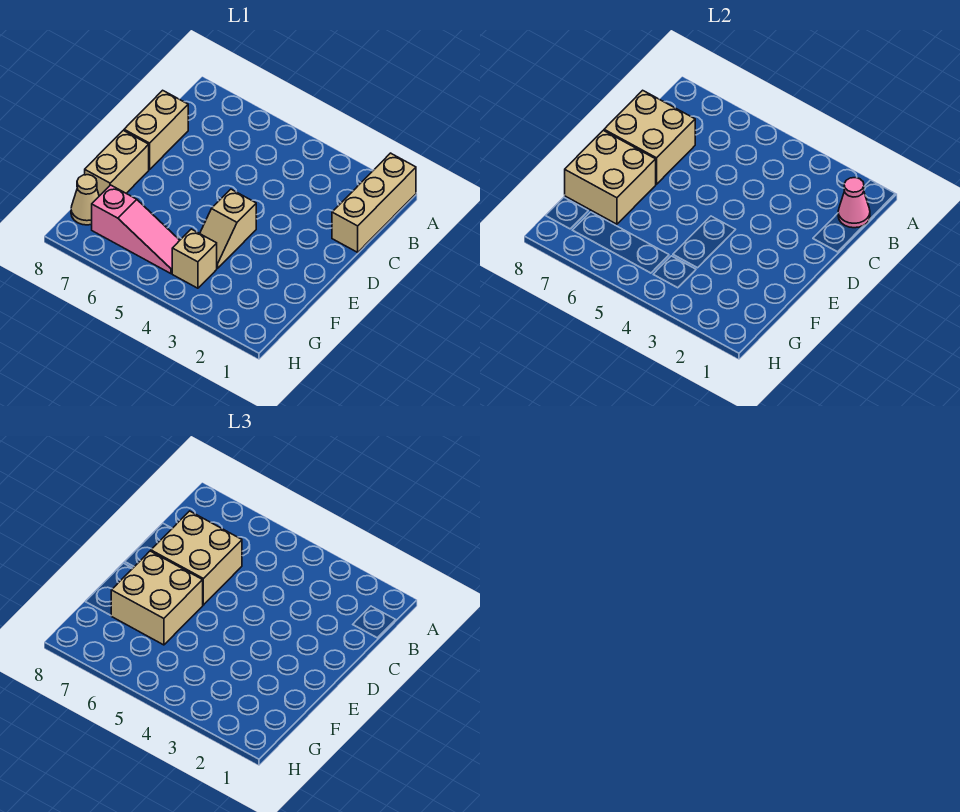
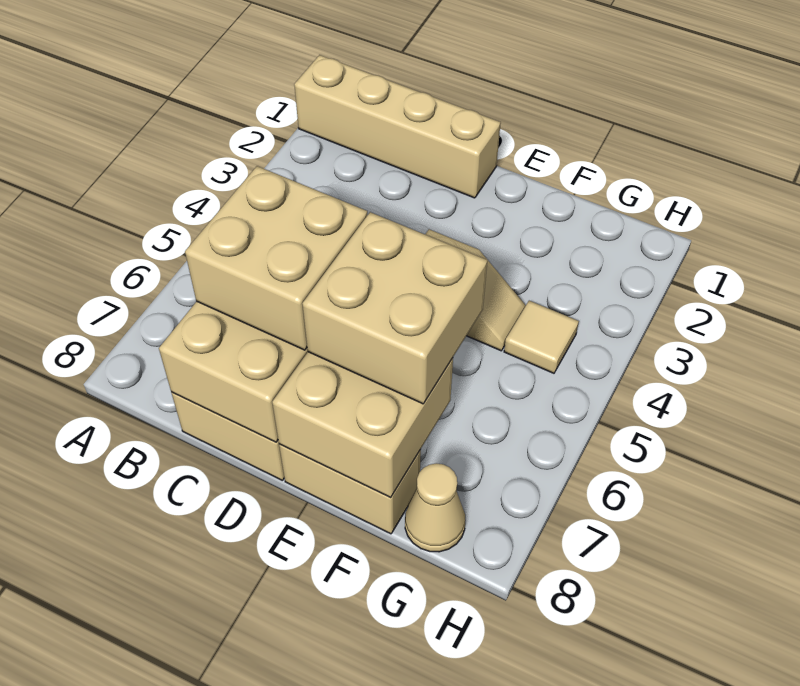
tan 1x3 brick [332,153,416,252] -> tan 1x4 brick [294,55,501,198]
pink 1x1 cone [838,178,870,228] -> none
tan 1x1 brick [172,229,217,288] -> tan 1x1 tile [504,301,579,373]
pink 1x3 slope [92,185,180,274] -> none

